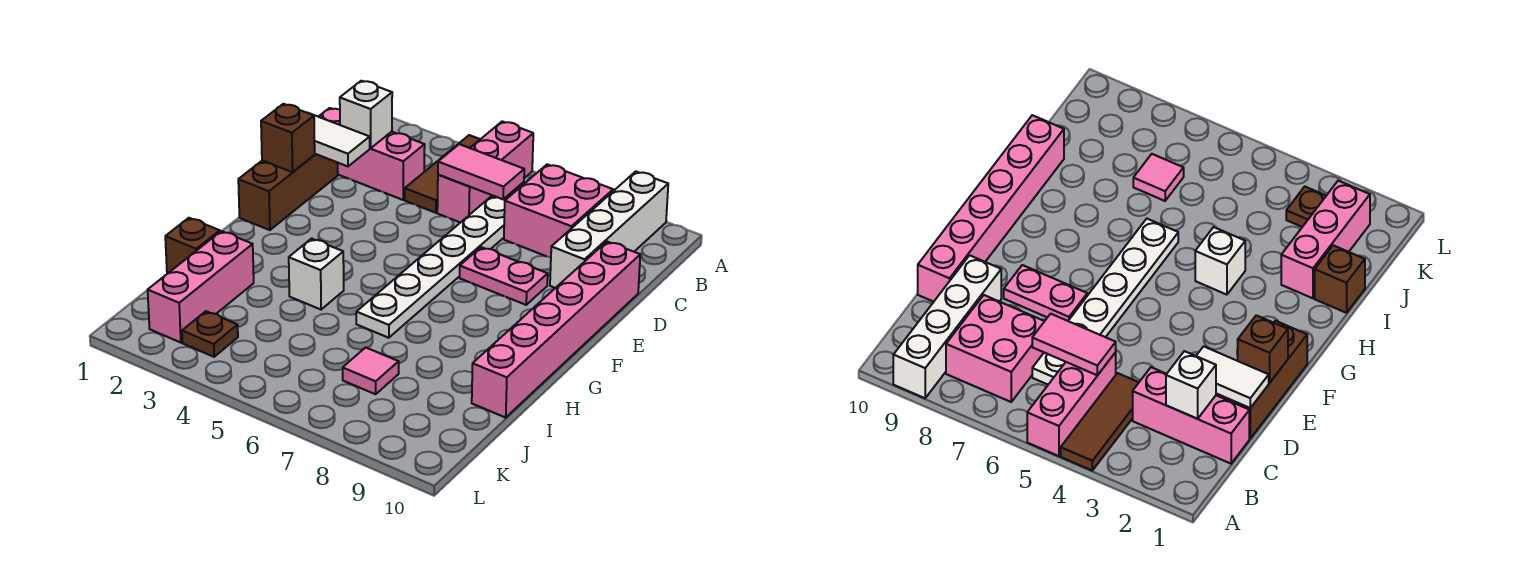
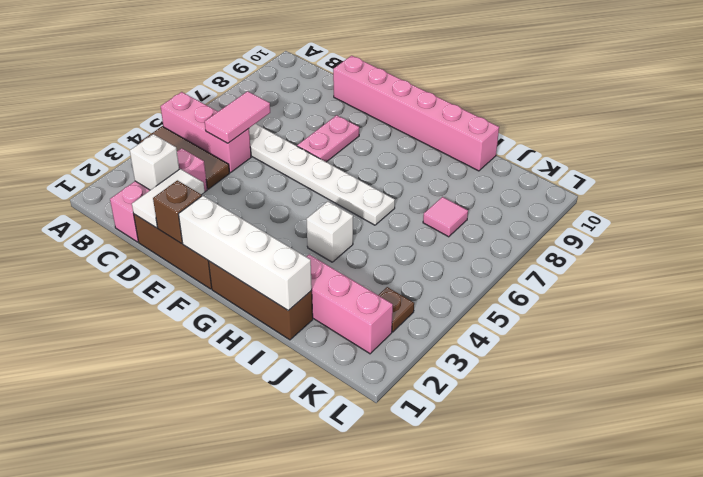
white 1x4 brick [550,172,668,288] -> white 1x4 brick moved to [179,196,312,311]
pink 2x2 brick [504,164,613,258] -> none
brown 1x1 brick [165,218,220,274] -> brown 1x3 brick [209,261,313,340]

